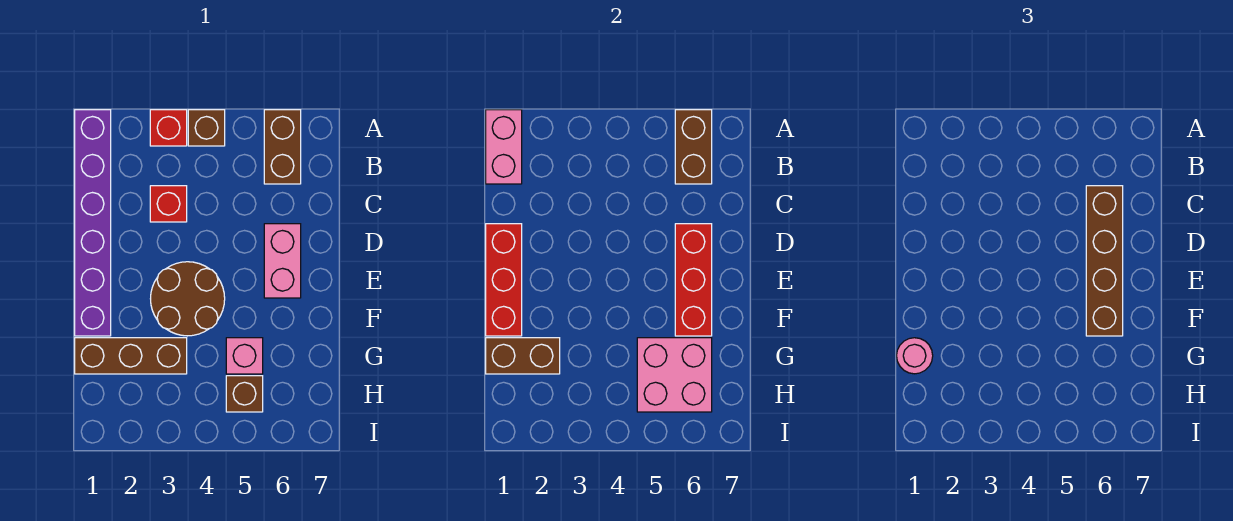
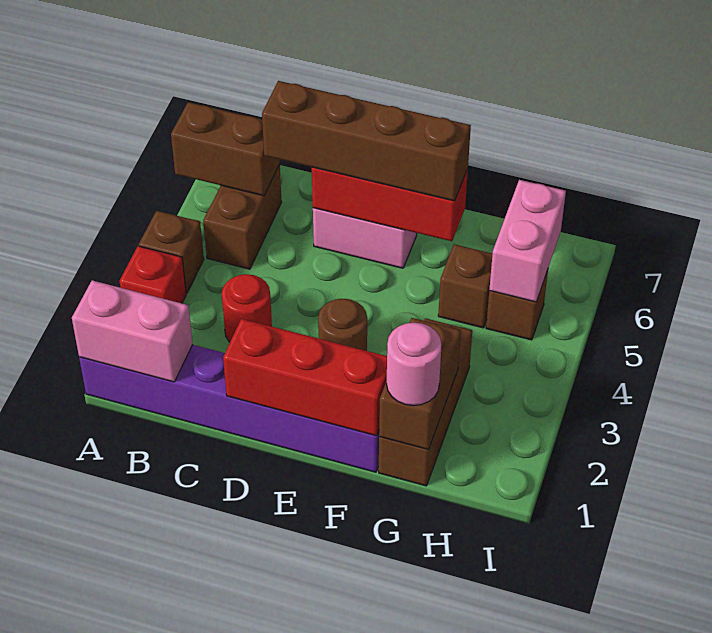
brown 1x2 brick [264,110,301,184] -> brown 1x2 brick turned to [203,165,282,269]
red 1x1 brick [150,186,187,222] -> red 1x1 round brick [222,274,272,342]
brown 2x2 round brick [151,262,225,336] -> brown 1x1 round brick [318,299,367,351]
pink 1x1 brick [226,338,263,374] -> brown 1x1 brick [438,244,492,328]
pink 2x2 brick [637,338,712,412] -> pink 1x2 brick [489,180,566,302]

